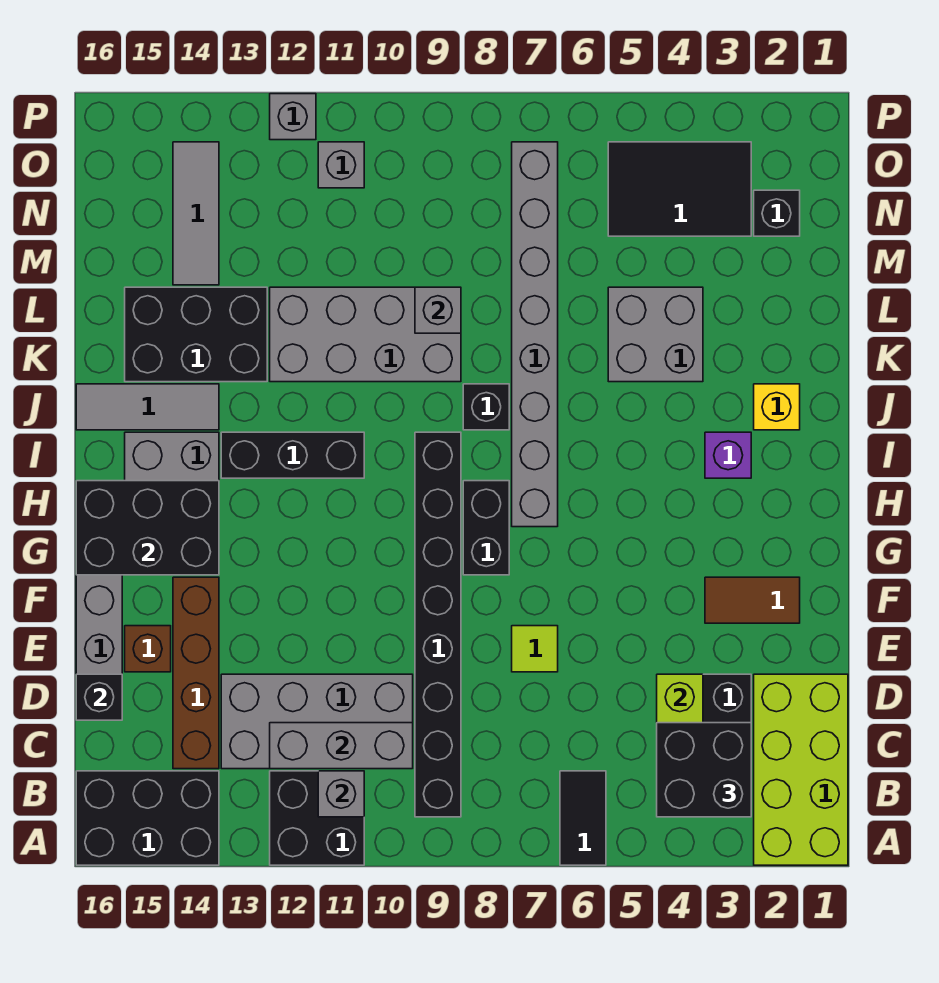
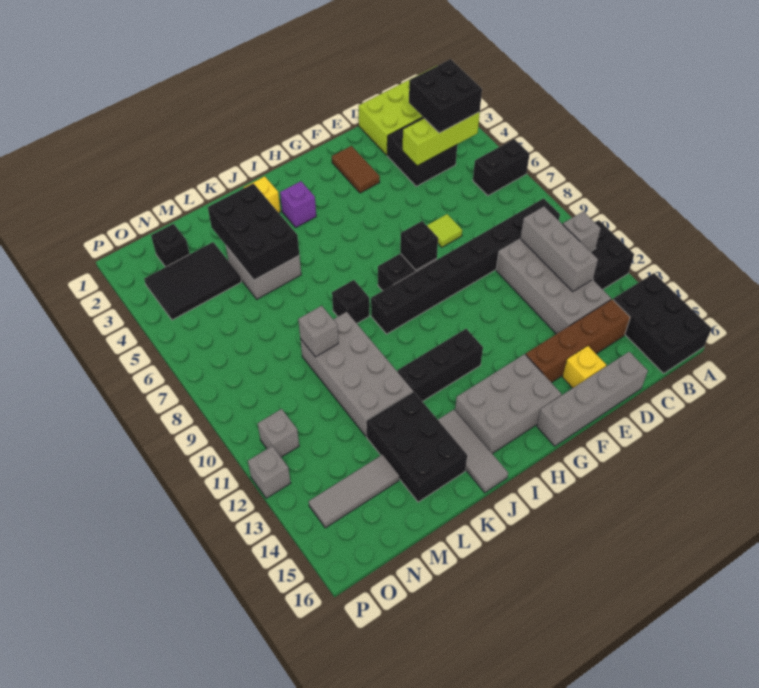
black 1x2 tile [560,771,606,865] -> black 1x2 brick [473,139,530,196]
black 1x1 brick [76,674,122,720] -> black 1x1 brick moved to [400,221,438,270]
brown 1x1 brick [125,626,171,672] -> yellow 1x1 brick [563,346,606,388]
black 2x3 brick [76,481,219,575] -> black 2x3 brick moved to [208,183,299,280]
grey 1x8 brick [512,142,558,527] -> none
black 1x3 brick [221,432,364,478] -> black 1x3 brick turned to [398,329,483,402]
black 2x3 tile [608,142,751,236] -> black 2x3 tile turned to [144,242,241,320]

